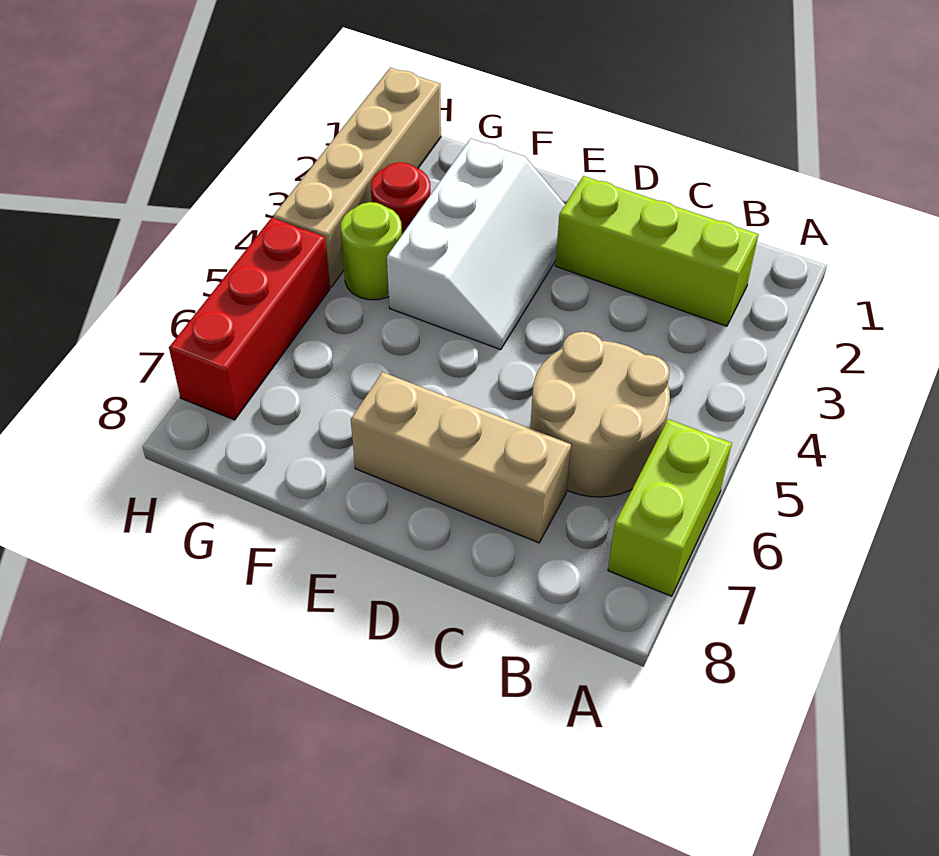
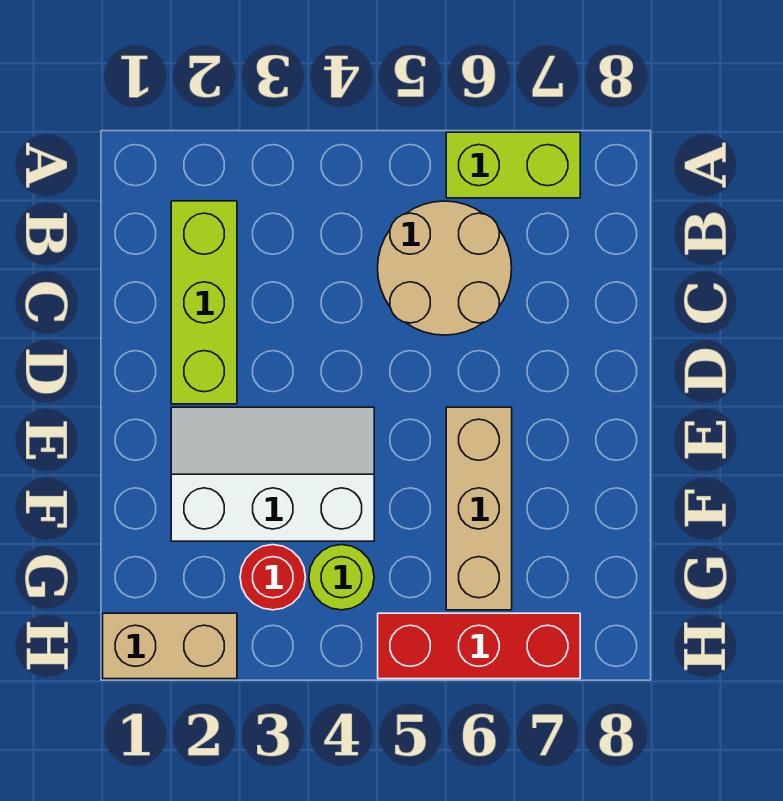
tan 1x3 brick [351,372,571,543] -> tan 1x3 brick moved to [446,407,512,610]
tan 1x4 brick [273,68,441,287] -> tan 1x2 brick [103,613,237,679]

